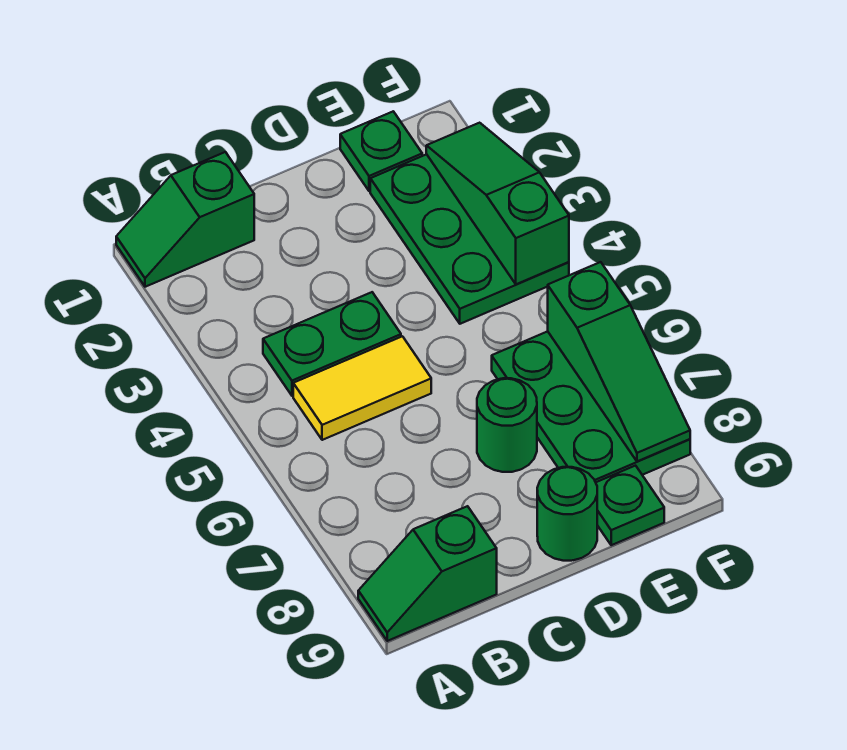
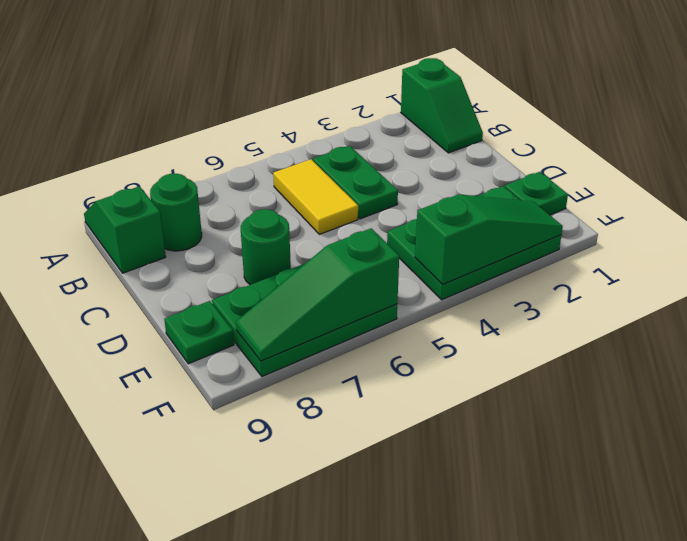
green 1x2 slope [116,152,254,287] -> green 1x2 slope turned to [401,58,483,153]
green 1x1 round brick [537,467,597,561] -> green 1x1 round brick moved to [150,174,202,251]

